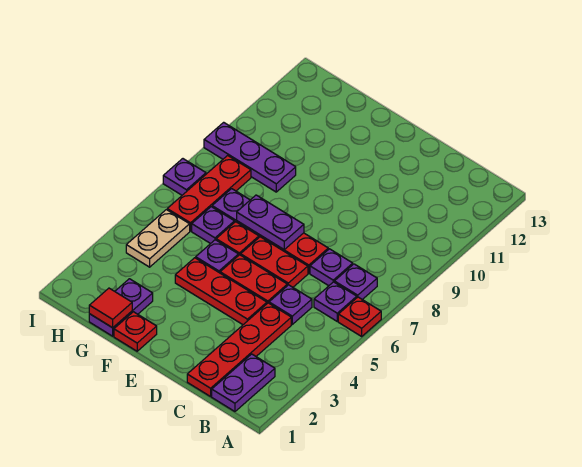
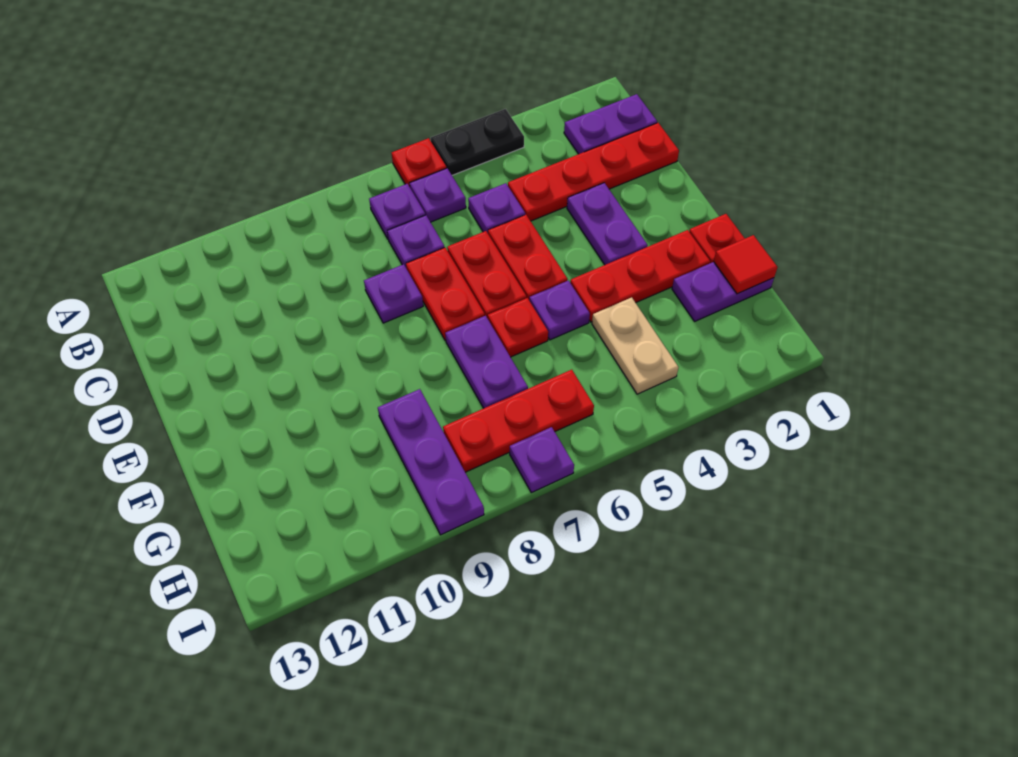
none -> black 1x2 plate [431,109,524,175]
red 1x3 plate [175,258,267,325] -> red 1x3 plate turned to [570,230,710,322]
purple 1x2 plate [237,195,304,249] -> purple 1x2 plate moved to [567,183,648,265]
purple 1x1 plate [192,207,234,244] -> purple 1x1 plate moved to [364,264,423,323]
tan 1x2 plate [126,210,190,267] -> tan 1x2 plate turned to [592,297,678,394]

